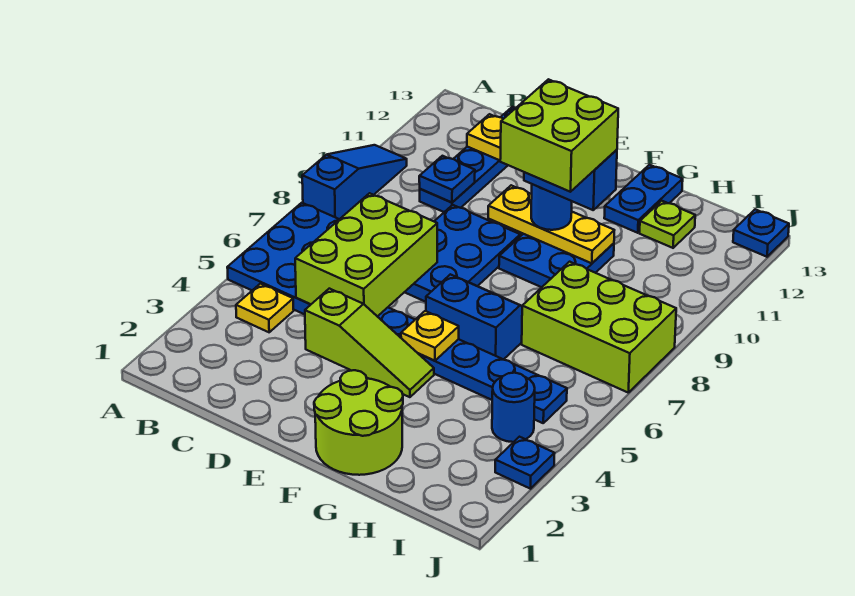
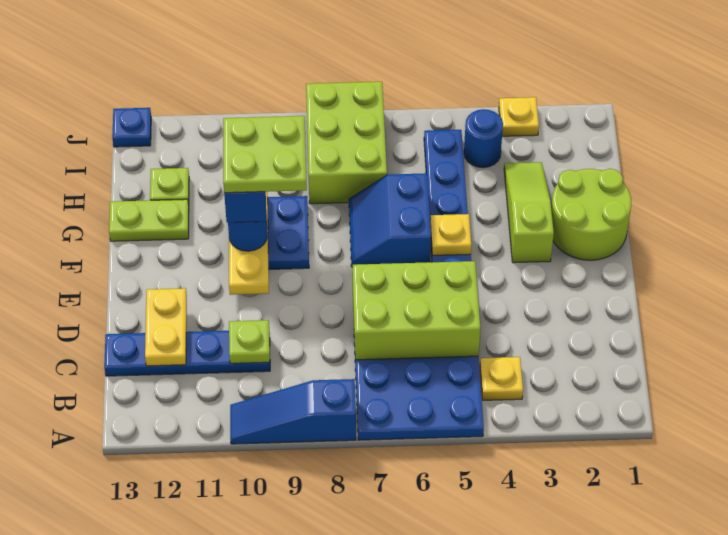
blue 1x1 plate [419,156,475,203] -> lime 1x1 plate [229,320,270,363]
lime 1x3 slope [305,289,434,397] -> lime 1x3 slope moved to [504,162,554,263]
blue 2x3 plate [405,205,520,302] -> none
lime 2x2 brick [500,79,618,192] -> lime 2x2 plate [223,116,307,193]
blue 1x2 plate [604,165,683,233] -> lime 1x2 plate [109,199,189,241]
blue 1x1 plate [495,437,555,489] -> yellow 1x1 plate [499,97,539,136]

